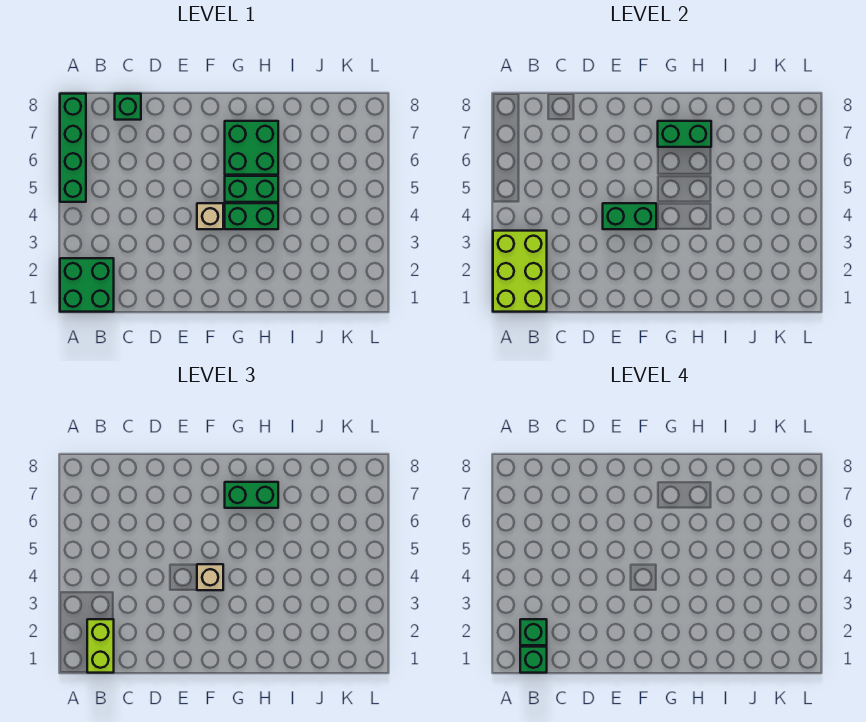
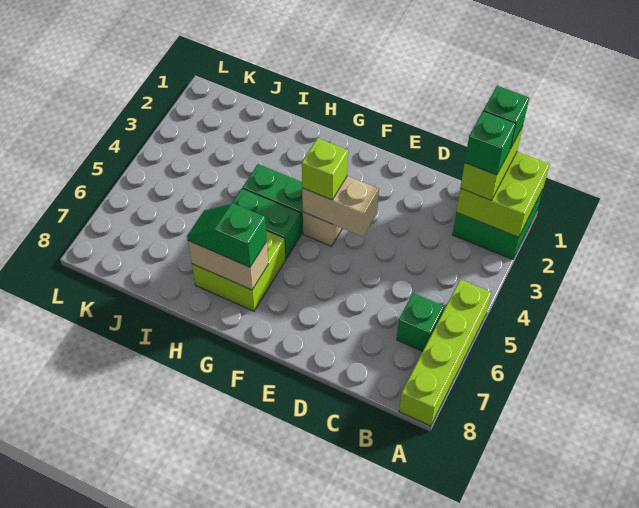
lime 2x3 brick [493,231,547,312] -> lime 2x2 brick [456,152,549,237]
green 1x4 brick [60,94,86,202] -> lime 1x4 brick [399,279,491,426]
green 1x1 brick [115,94,141,120] -> green 1x1 brick moved to [396,293,444,351]
green 1x2 brick [603,203,656,229] -> tan 1x2 brick [302,176,379,237]
tan 1x1 brick [197,564,223,590] -> lime 1x1 brick [302,138,348,200]
green 2x2 brick [225,121,278,175] -> lime 2x2 brick [192,231,286,311]
green 1x2 brick [658,121,711,147] -> tan 1x2 brick [188,241,268,290]
green 1x2 brick [225,482,278,508] -> green 1x2 slope [187,203,267,267]

